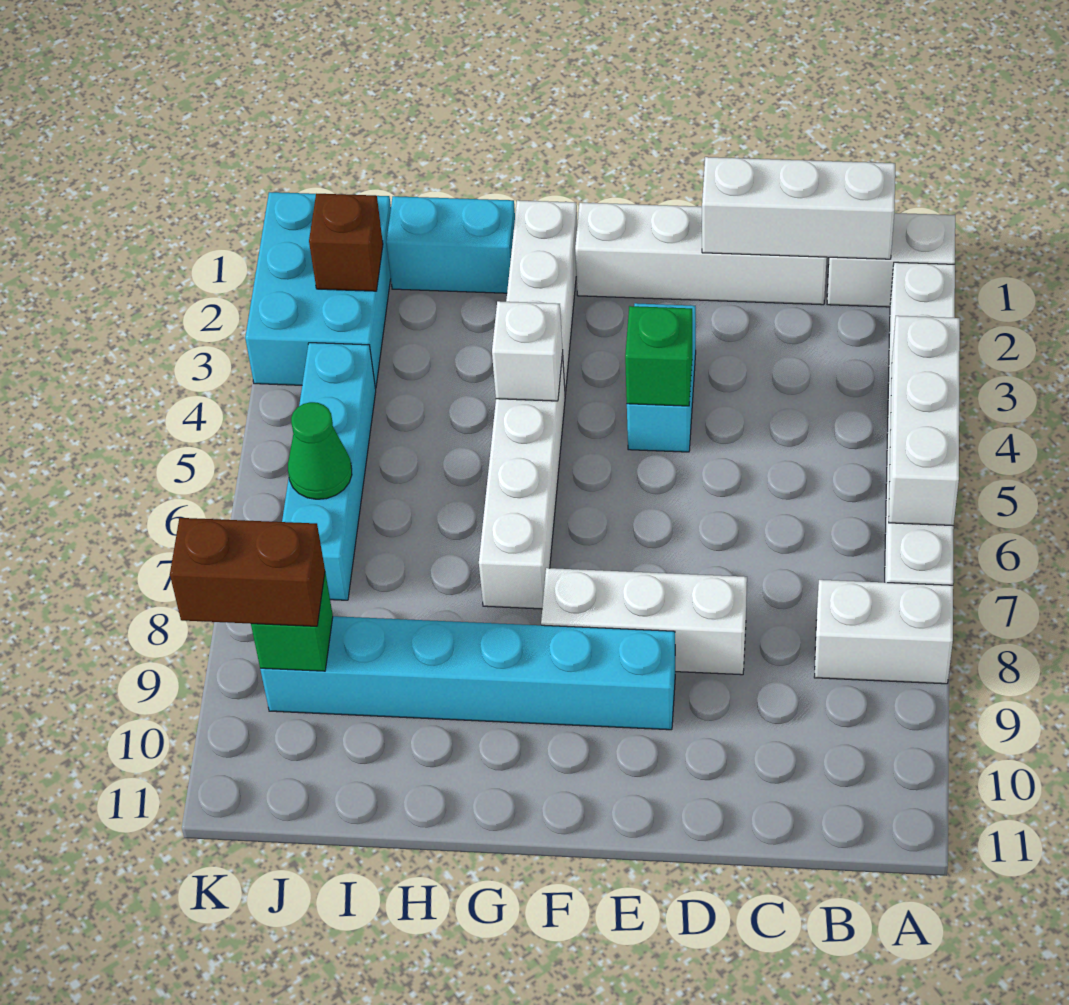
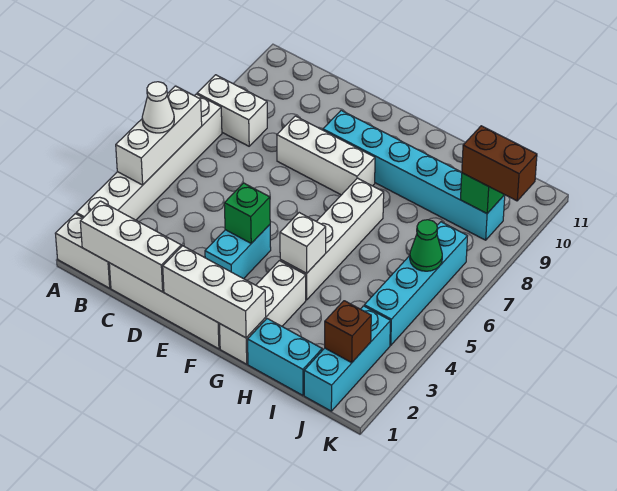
none -> white 1x1 cone [142,82,174,133]
none -> white 1x3 brick [163,246,266,338]
cyan 2x3 brick [245,192,391,388] -> cyan 1x3 brick [304,306,391,411]

